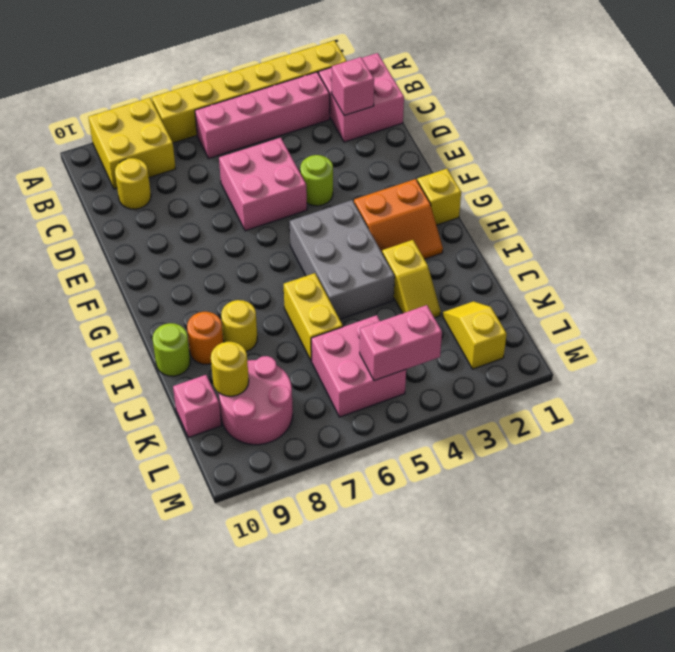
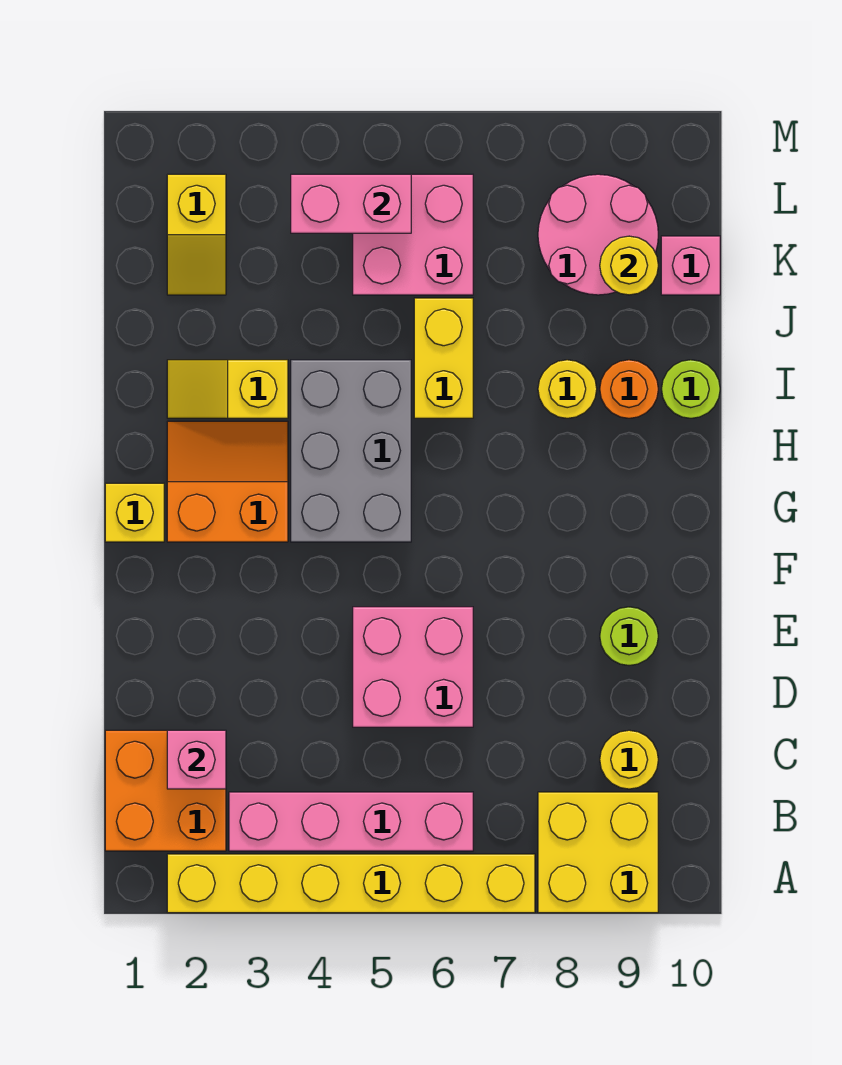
pink 2x2 brick [319,53,404,142] -> orange 2x2 brick [105,730,226,851]
lime 1x1 round brick [300,155,333,206] -> lime 1x1 round brick moved to [600,607,658,666]
yellow 1x2 slope [382,240,441,318] -> yellow 1x2 slope turned to [167,360,288,418]

